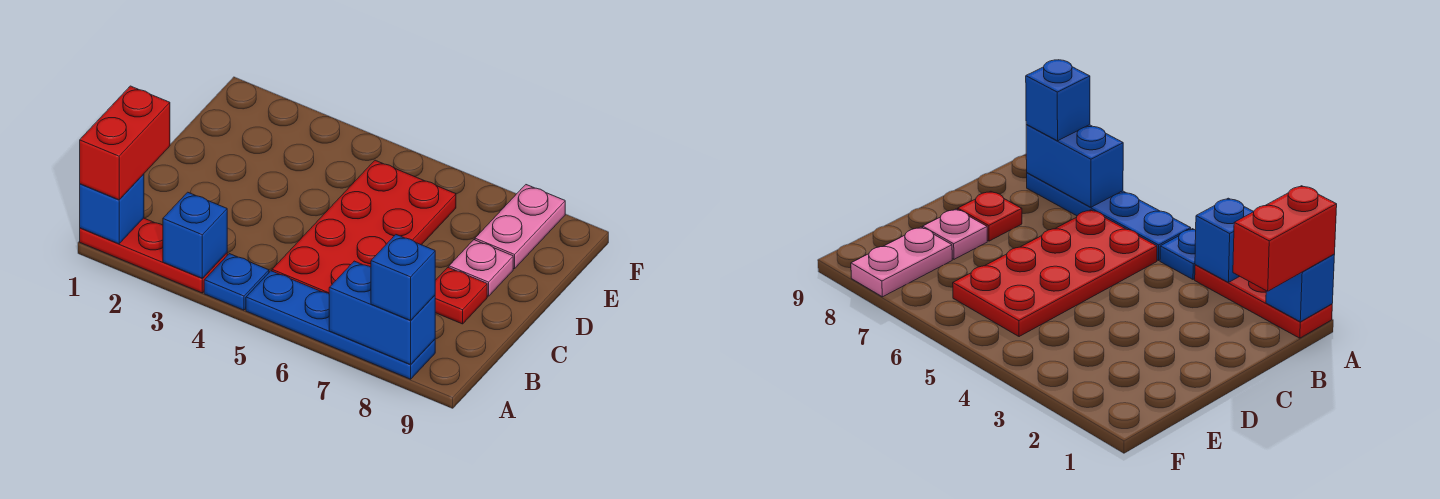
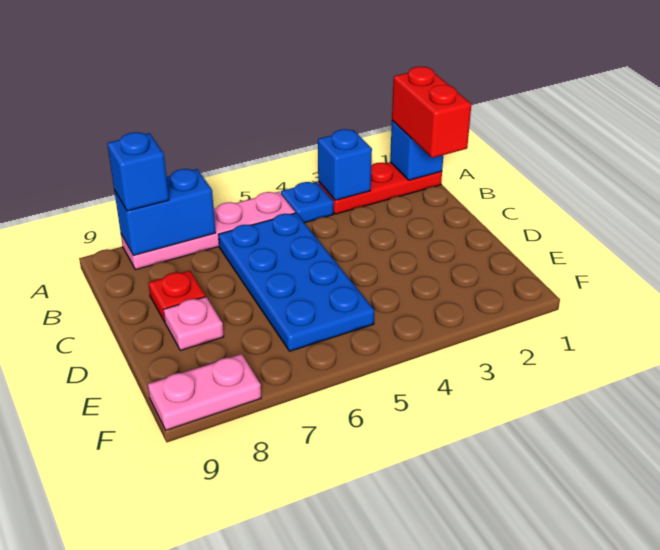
blue 1x4 plate [246,271,435,379] -> pink 1x4 plate [121,192,295,270]
red 2x4 plate [272,160,456,294] -> blue 2x4 plate [218,213,375,351]
pink 1x2 plate [475,185,565,269] -> pink 1x2 plate turned to [148,354,261,430]

